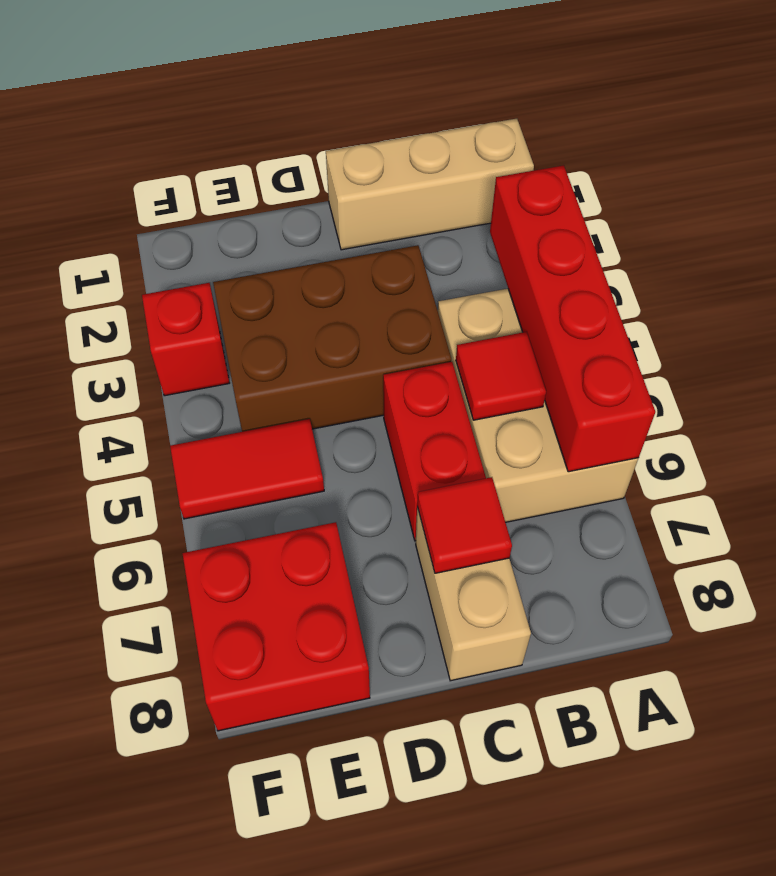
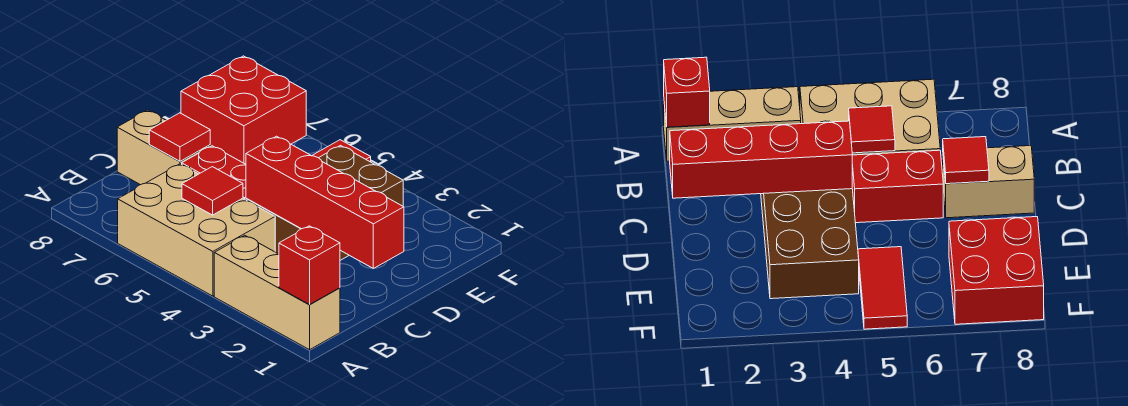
tan 1x3 brick [326,119,534,250] -> tan 1x3 brick turned to [214,235,340,350]
red 1x4 brick [490,165,655,472] -> red 1x4 brick moved to [246,136,404,268]
red 1x1 brick [142,283,229,396] -> red 1x1 brick moved to [279,226,340,305]

